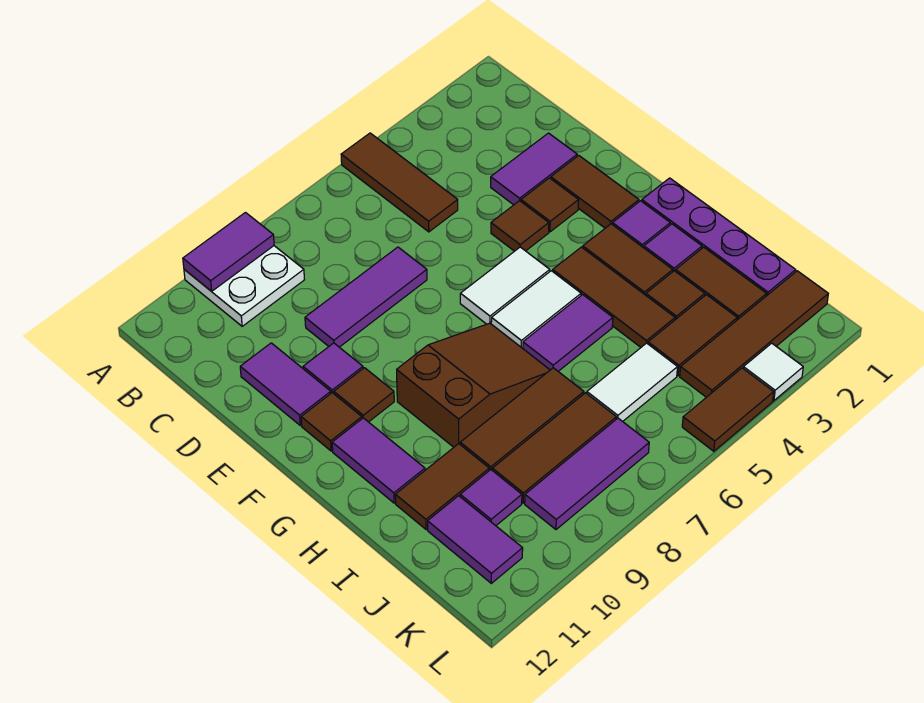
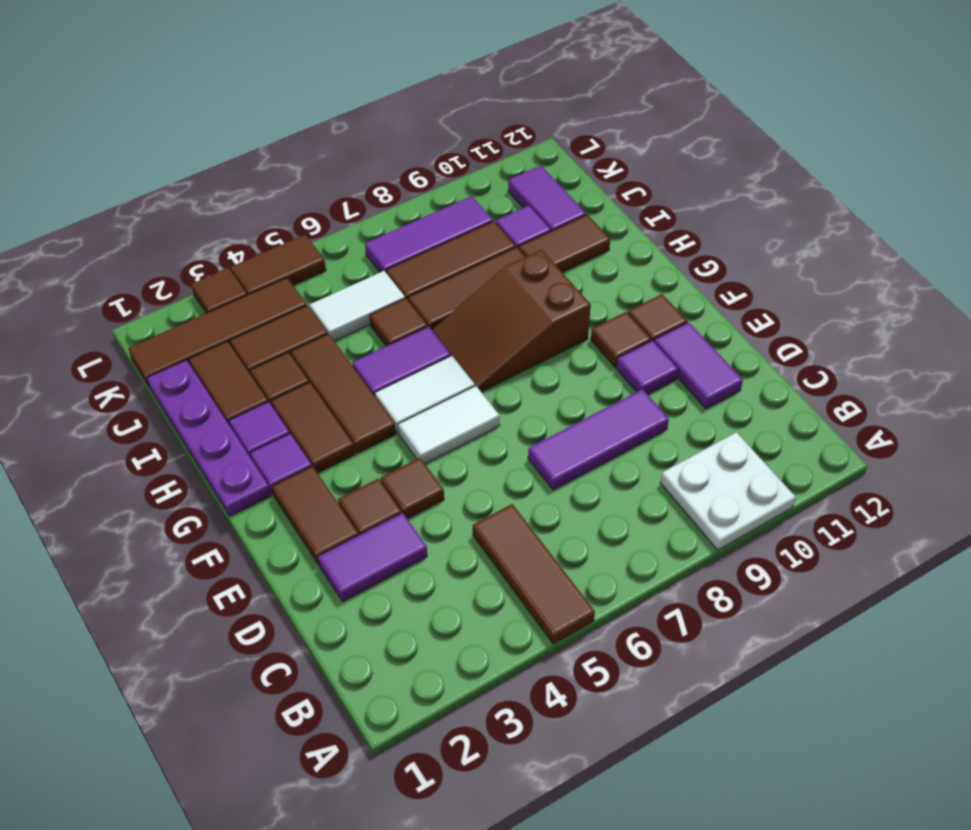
purple 1x2 tile [183,213,274,291] -> none
purple 1x2 tile [332,418,425,503] -> none
none -> brown 1x1 tile [370,298,428,346]
white 1x1 tile [743,343,803,401] -> brown 1x1 tile [191,268,247,313]

